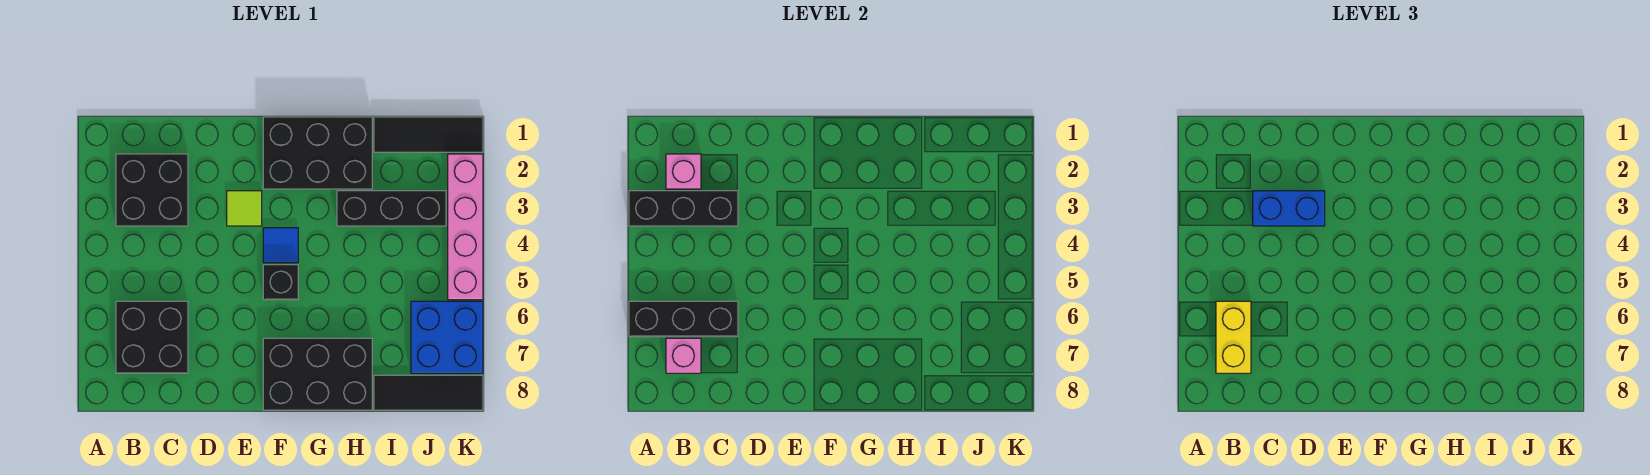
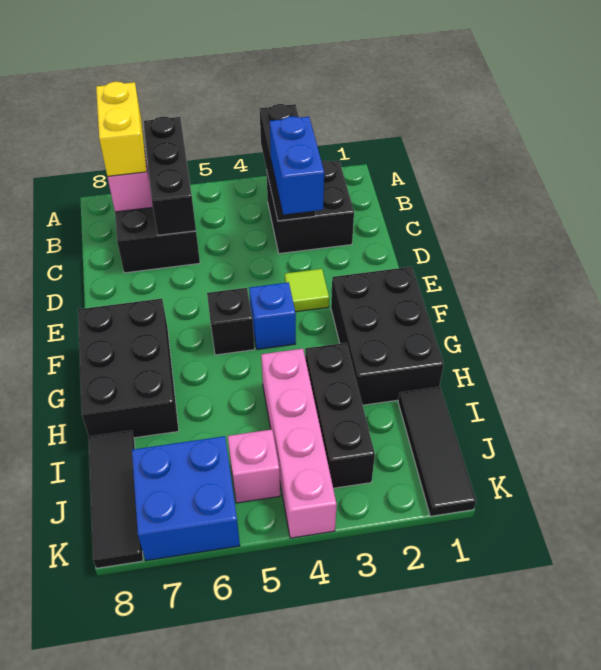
pink 1x1 brick [666,154,701,189] -> pink 1x1 brick moved to [228,430,280,503]
yellow 1x2 brick [1216,301,1251,373] -> yellow 1x2 brick turned to [96,82,147,176]
blue 1x1 tile [263,228,298,263] -> blue 1x1 brick [249,282,296,349]
pink 1x4 brick [448,154,483,300] -> pink 1x4 brick turned to [261,349,337,538]

